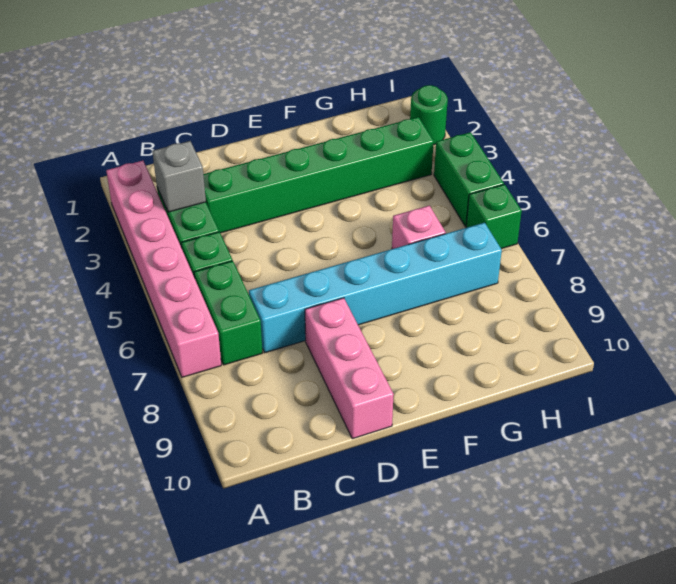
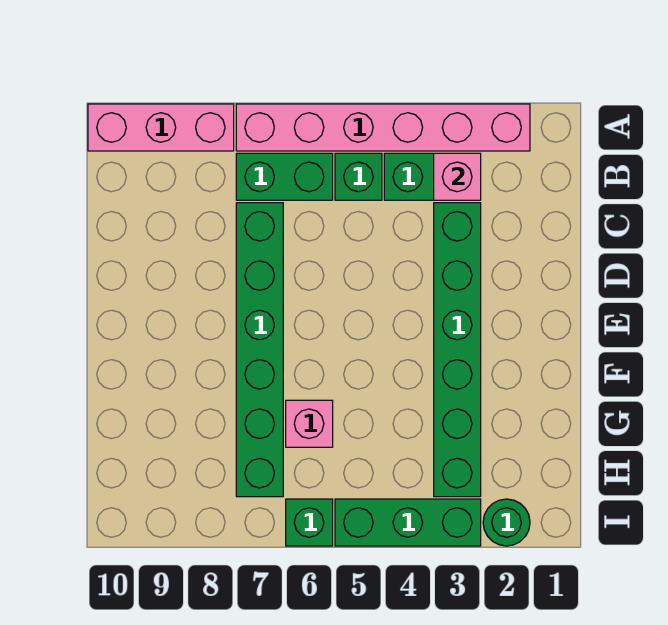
grey 1x1 brick [152,141,206,212] -> pink 1x1 brick [434,153,481,200]
cyan 1x6 brick [249,223,502,353] -> green 1x6 brick [236,203,283,497]
pink 1x3 brick [305,298,394,439] -> pink 1x3 brick moved to [88,104,234,151]
green 1x2 brick [434,132,504,227] -> green 1x3 brick [335,499,481,546]

